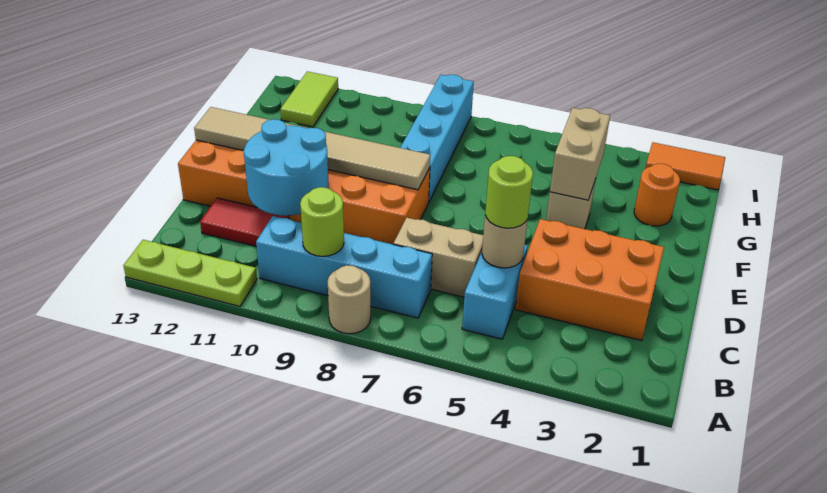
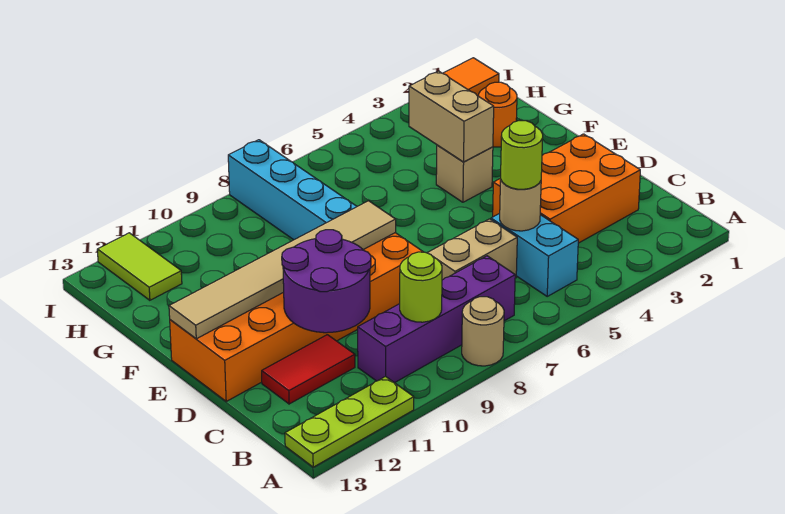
cyan 1x4 brick [256,216,432,318] -> purple 1x4 brick [358,256,515,383]
cyan 2x2 round brick [244,119,329,216] -> purple 2x2 round brick [282,230,371,333]

